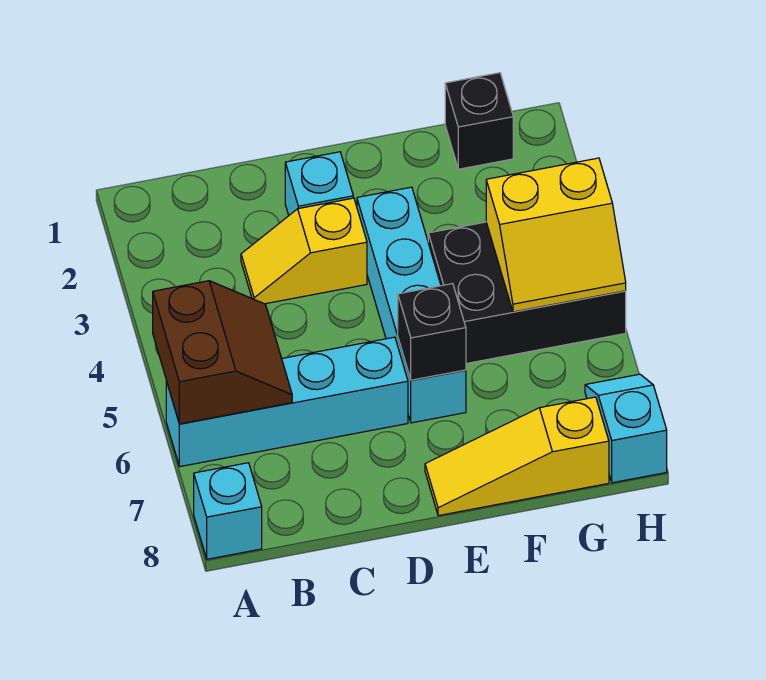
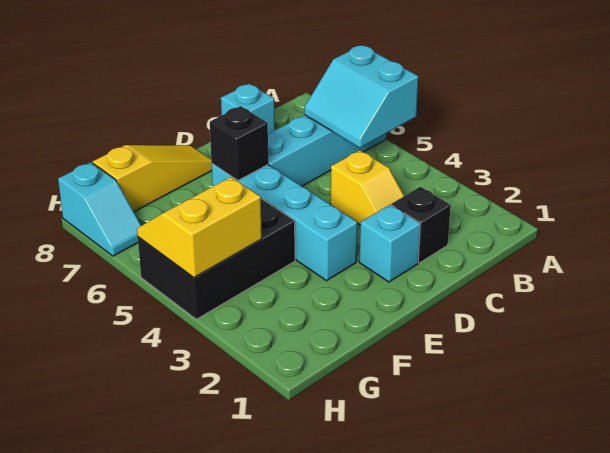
brown 2x2 slope [153,281,292,424] -> cyan 2x2 slope [304,45,418,148]
cyan 1x1 brick [194,463,262,559] -> cyan 1x1 brick moved to [221,84,275,133]
yellow 1x2 slope [241,198,367,304] -> yellow 1x2 slope turned to [331,150,404,225]
black 1x1 brick [445,73,513,169] -> black 1x1 brick moved to [392,187,451,263]

